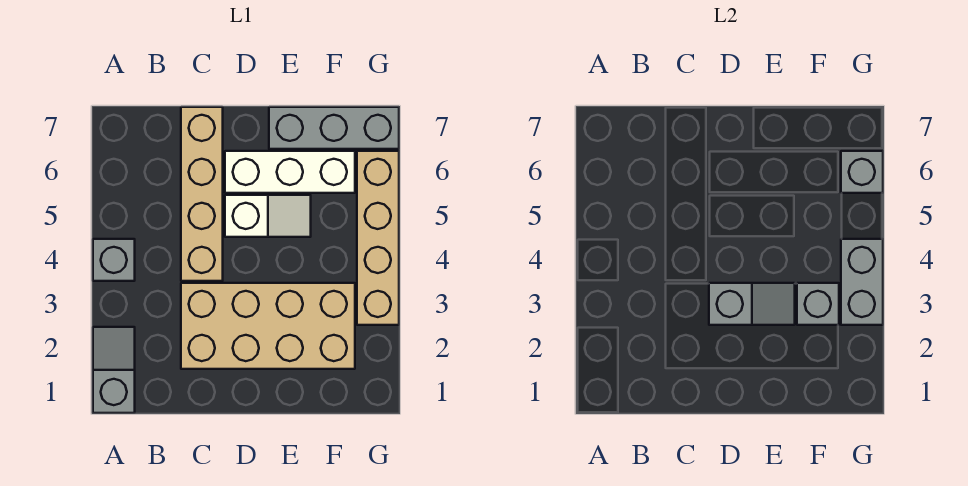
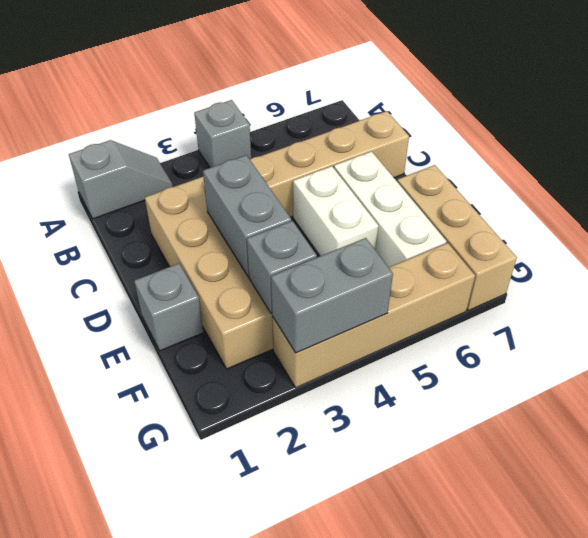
grey 1x2 slope [709,283,795,325] -> grey 1x2 brick [203,155,291,277]
white 1x2 slope [225,195,311,237] -> white 1x2 brick [293,166,378,256]
grey 1x3 brick [269,107,399,149] -> tan 1x3 brick [397,165,517,311]
grey 1x1 brick [841,151,883,193] -> grey 1x1 brick moved to [134,263,204,351]

